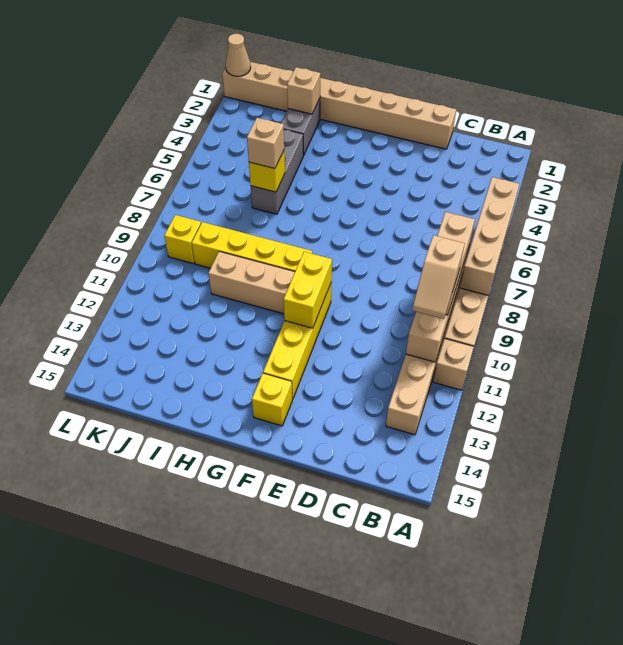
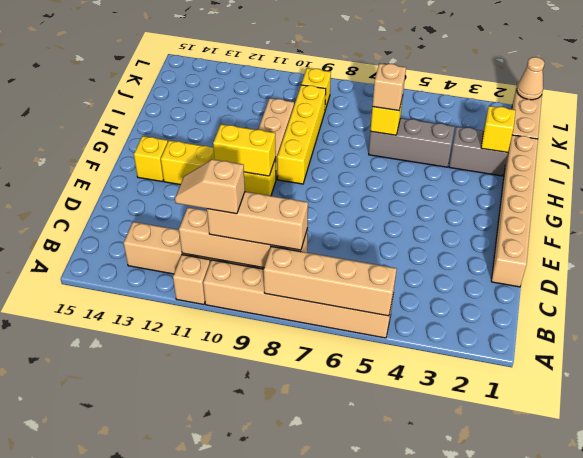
tan 1x1 brick [287,67,320,114] -> yellow 1x1 brick [481,106,516,153]

